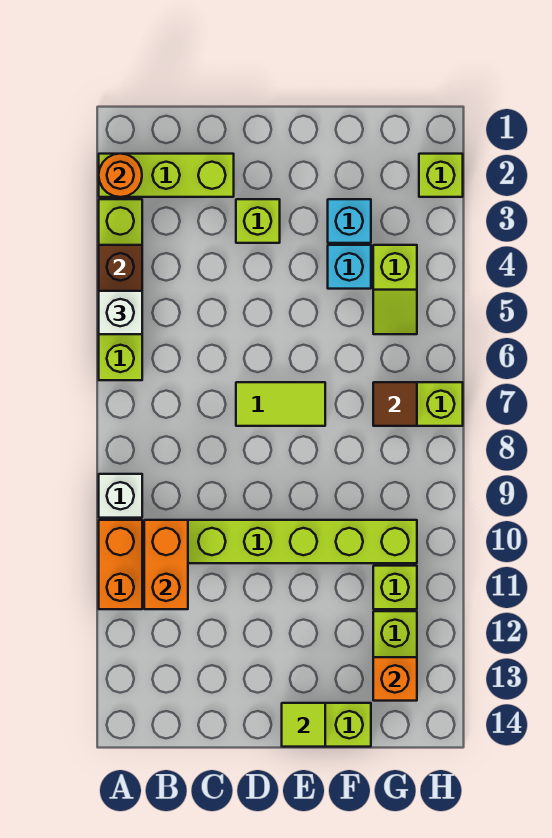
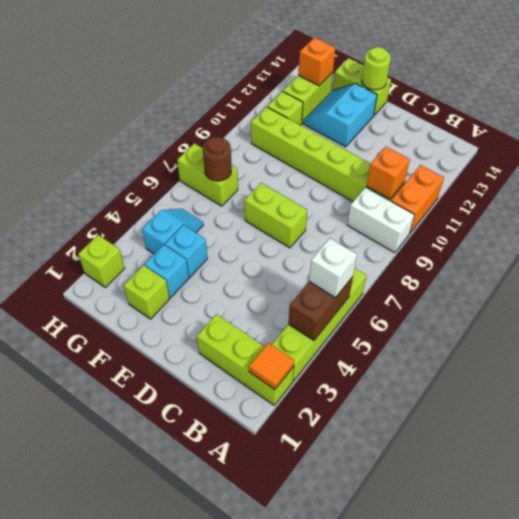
orange 1x1 round brick [99,154,142,197] -> orange 1x1 tile [249,343,294,389]
white 1x1 brick [99,474,142,518] -> white 1x2 brick [347,187,414,253]
orange 1x2 brick [144,520,188,609] -> orange 1x1 brick [367,147,410,199]
lime 1x1 brick [236,199,280,243] -> lime 1x1 brick moved to [124,265,169,319]
lime 1x2 tile [236,382,325,426] -> lime 1x2 brick [245,183,307,248]
none -> cyan 2x2 slope [303,83,377,147]
lime 1x1 tile [282,703,325,747] -> lime 1x1 round brick [362,47,391,90]
lime 1x2 slope [373,245,417,334] -> cyan 1x2 slope [142,209,203,254]
brown 1x1 tile [373,382,417,426] -> brown 1x1 round brick [203,137,232,181]

